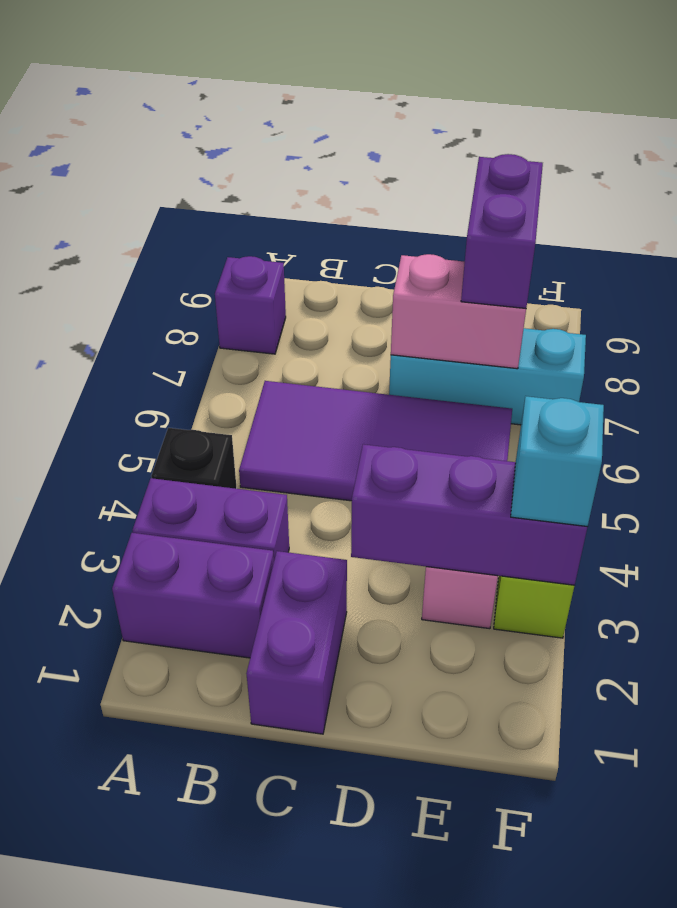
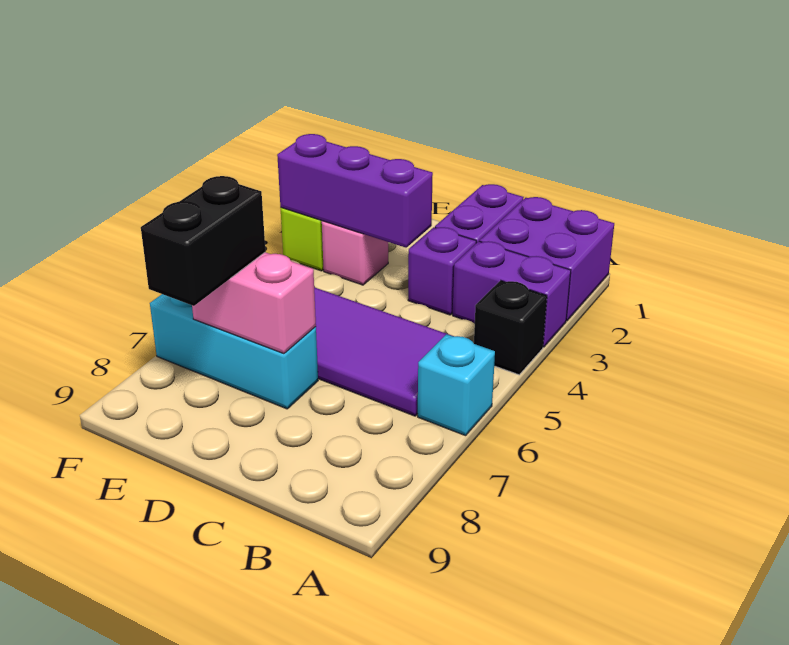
purple 1x2 brick [112,533,274,658] -> purple 2x2 brick [480,197,614,321]
purple 1x1 brick [215,256,286,354] -> purple 1x1 brick moved to [408,227,476,315]
purple 1x2 brick [461,154,543,308] -> black 1x2 brick [141,176,266,306]
cyan 1x1 brick [511,396,604,527] -> cyan 1x1 brick moved to [418,334,495,436]

